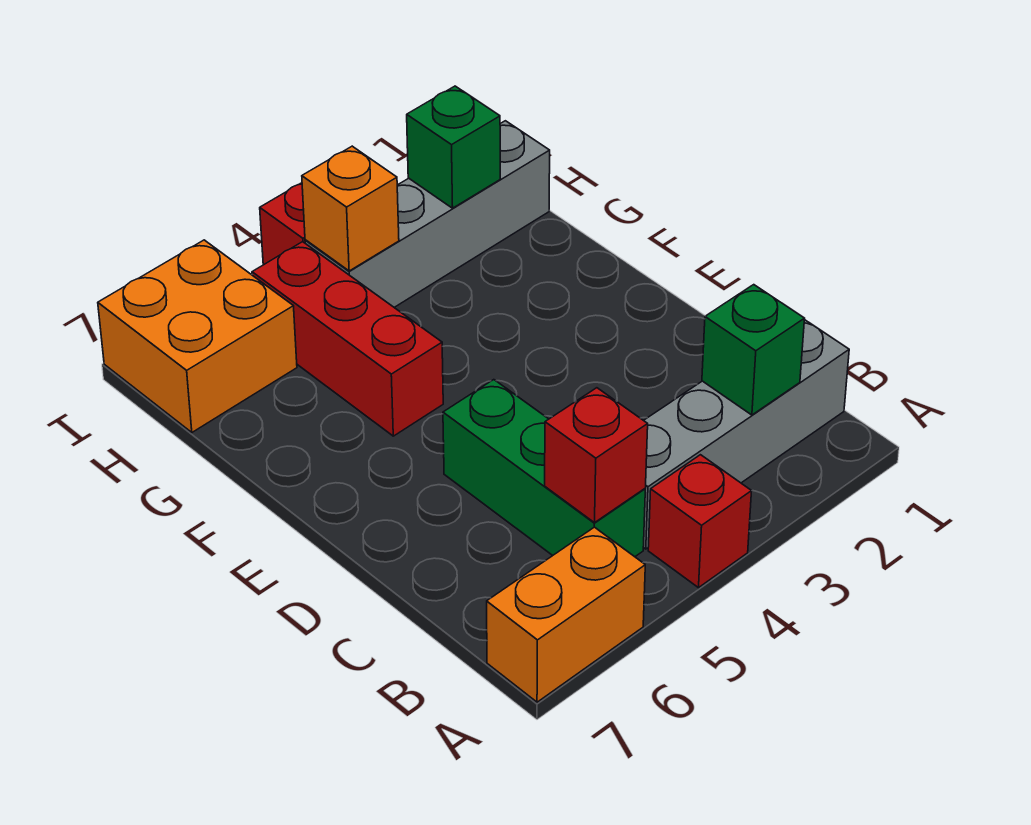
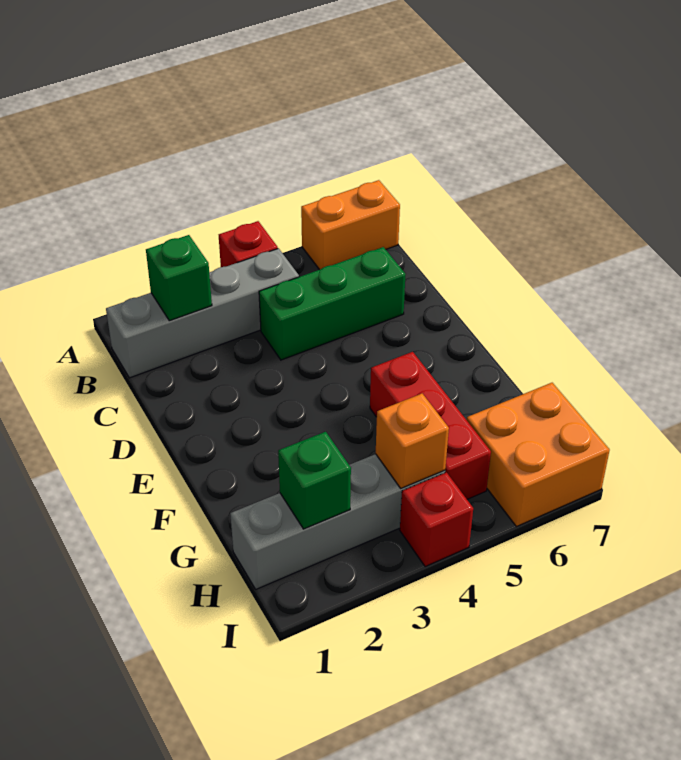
green 1x3 brick [443,380,645,557] -> green 1x3 brick turned to [259,247,406,360]
red 1x1 brick [545,388,648,523] -> none

